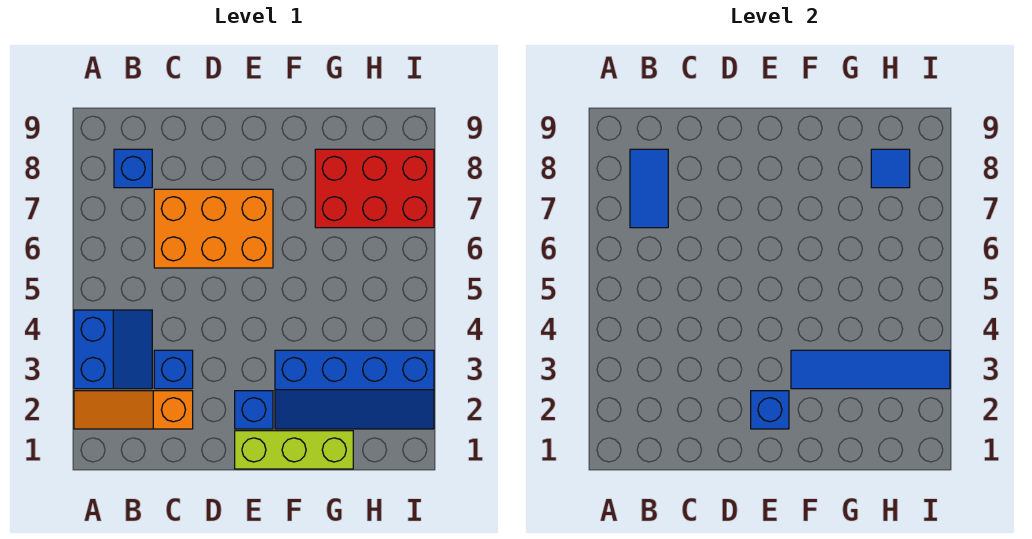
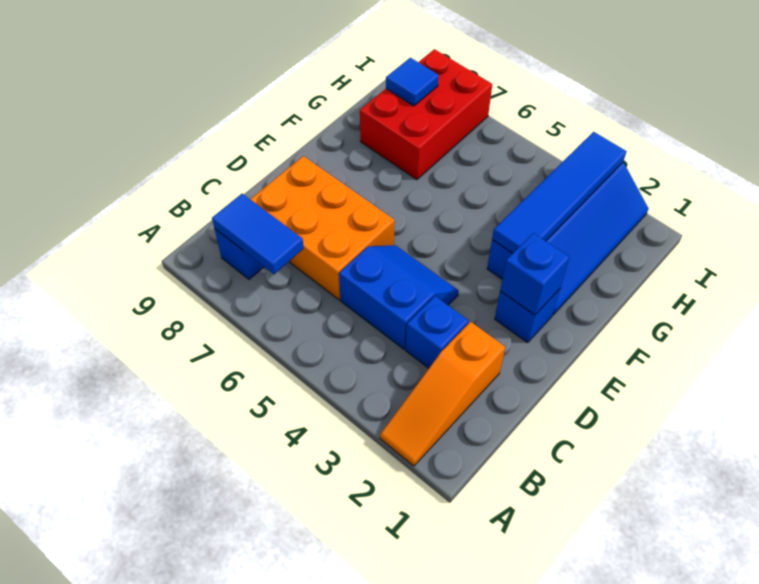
blue 2x2 slope [74,310,152,389] -> blue 2x2 slope moved to [339,245,459,349]
orange 2x3 brick [154,189,273,268] -> orange 2x3 brick turned to [250,156,395,300]
lime 1x3 brick [235,431,353,469] -> none

